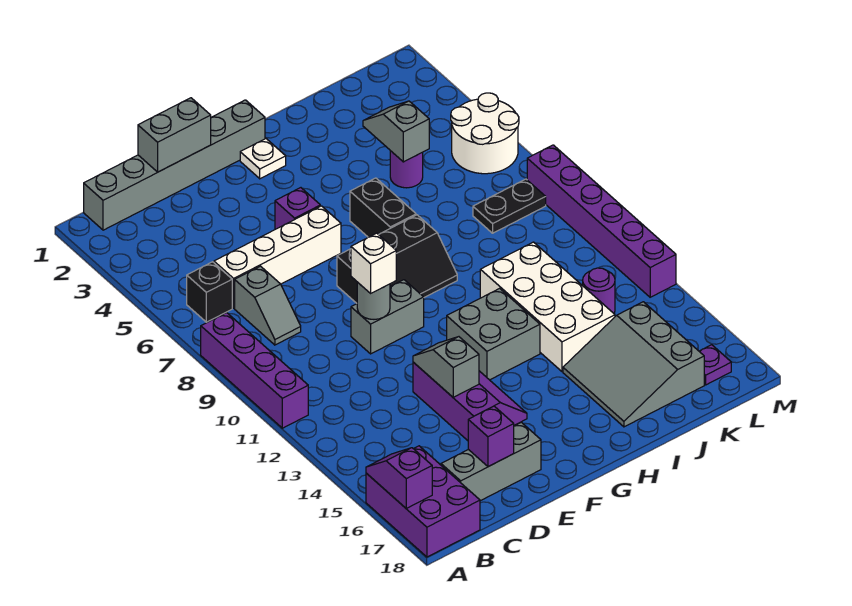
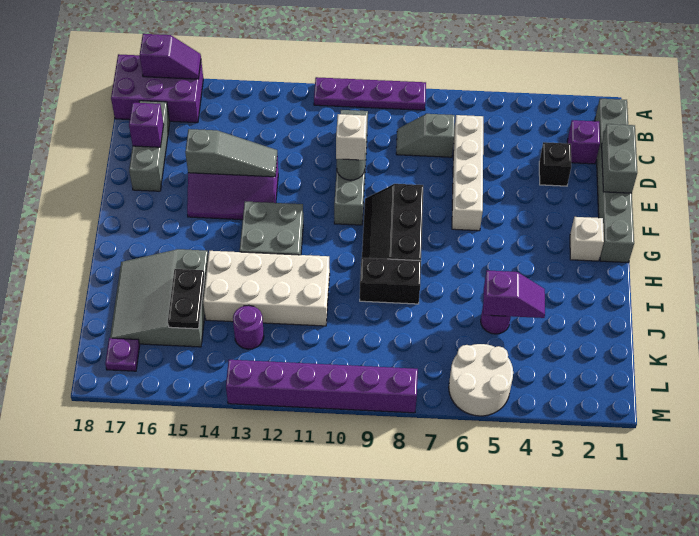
purple 1x4 brick [201,313,308,428] -> purple 1x4 plate [314,77,426,110]
black 1x1 brick [187,262,232,322] -> black 1x1 brick moved to [539,142,571,186]
grey 1x2 brick [351,280,424,354] -> grey 1x4 brick [334,110,368,225]
grey 1x2 slope [413,337,479,397] -> grey 1x3 slope [185,129,277,177]
purple 1x1 brick [275,188,320,229] -> purple 1x1 brick moved to [567,120,600,164]
white 1x1 plate [240,139,286,179] -> white 1x1 brick [570,217,604,261]
black 1x2 brick [350,178,416,237] -> black 1x2 brick moved to [360,258,421,304]
grey 3x3 slope [563,302,704,427] -> grey 3x3 slope turned to [110,249,208,347]
grey 1x2 slope [363,101,429,162] -> purple 1x2 slope [483,270,545,318]
black 1x2 plate [473,179,546,233] -> black 1x2 plate moved to [168,269,205,329]

